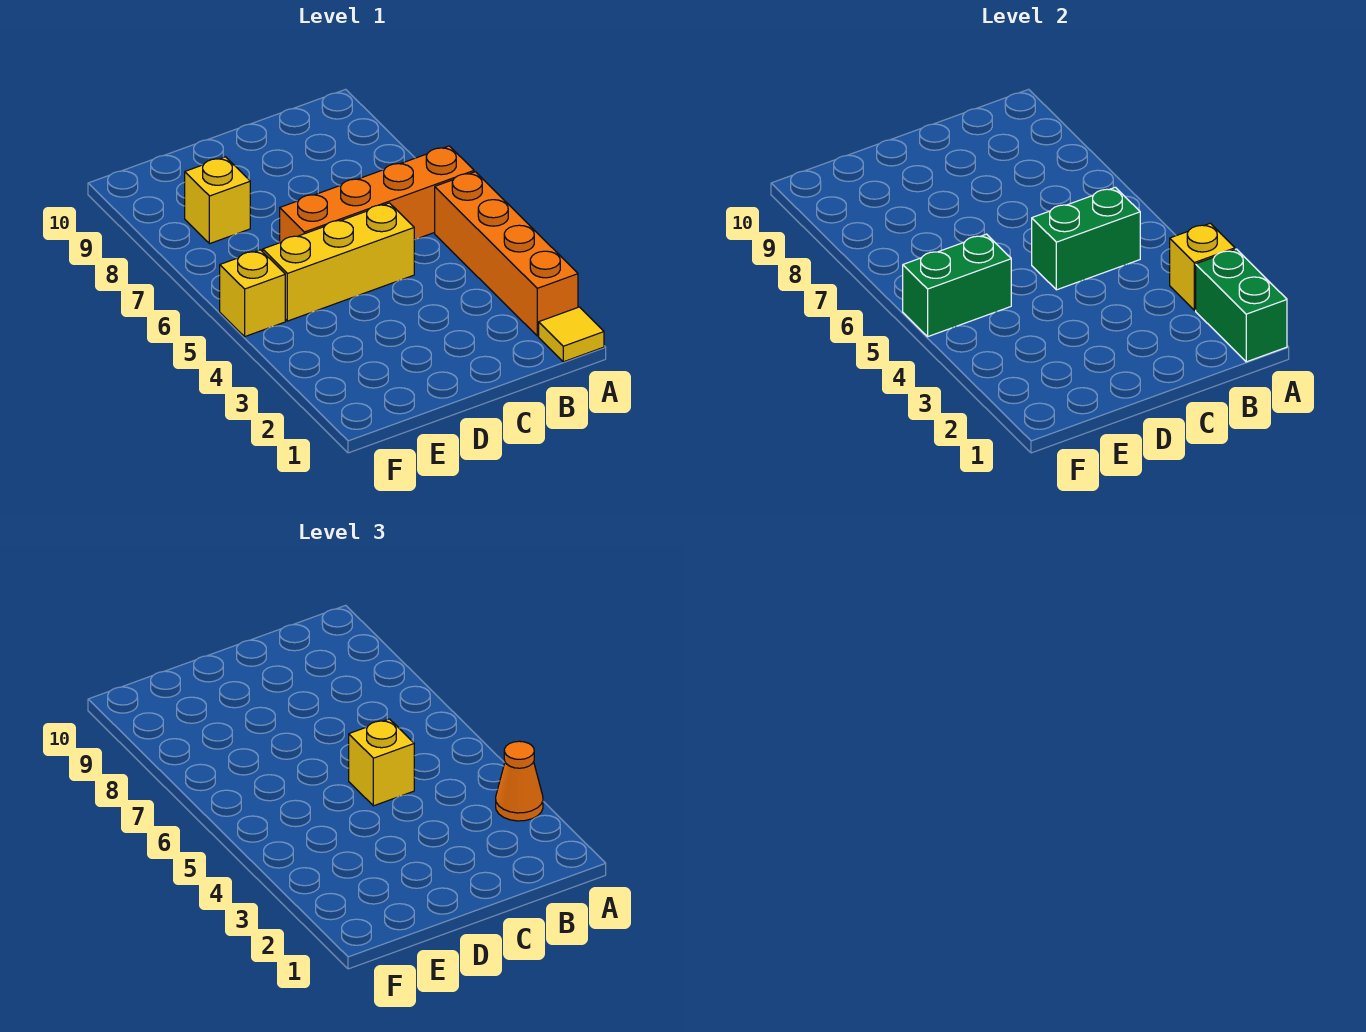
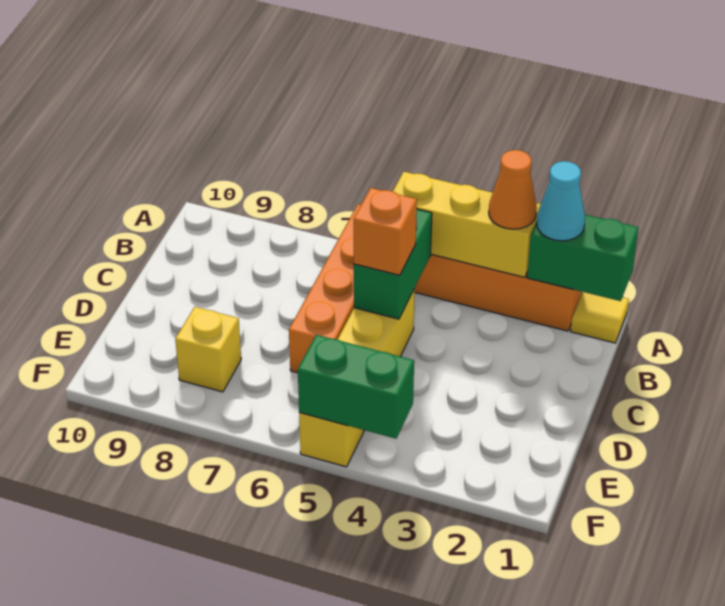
none -> cyan 1x1 cone [537,161,585,241]
yellow 1x1 brick [1170,223,1235,310] -> yellow 1x3 brick [393,172,541,277]
yellow 1x1 brick [349,719,414,806] -> orange 1x1 brick [354,188,417,275]
green 1x2 brick [903,234,1011,336] -> green 1x2 brick turned to [298,335,414,439]

